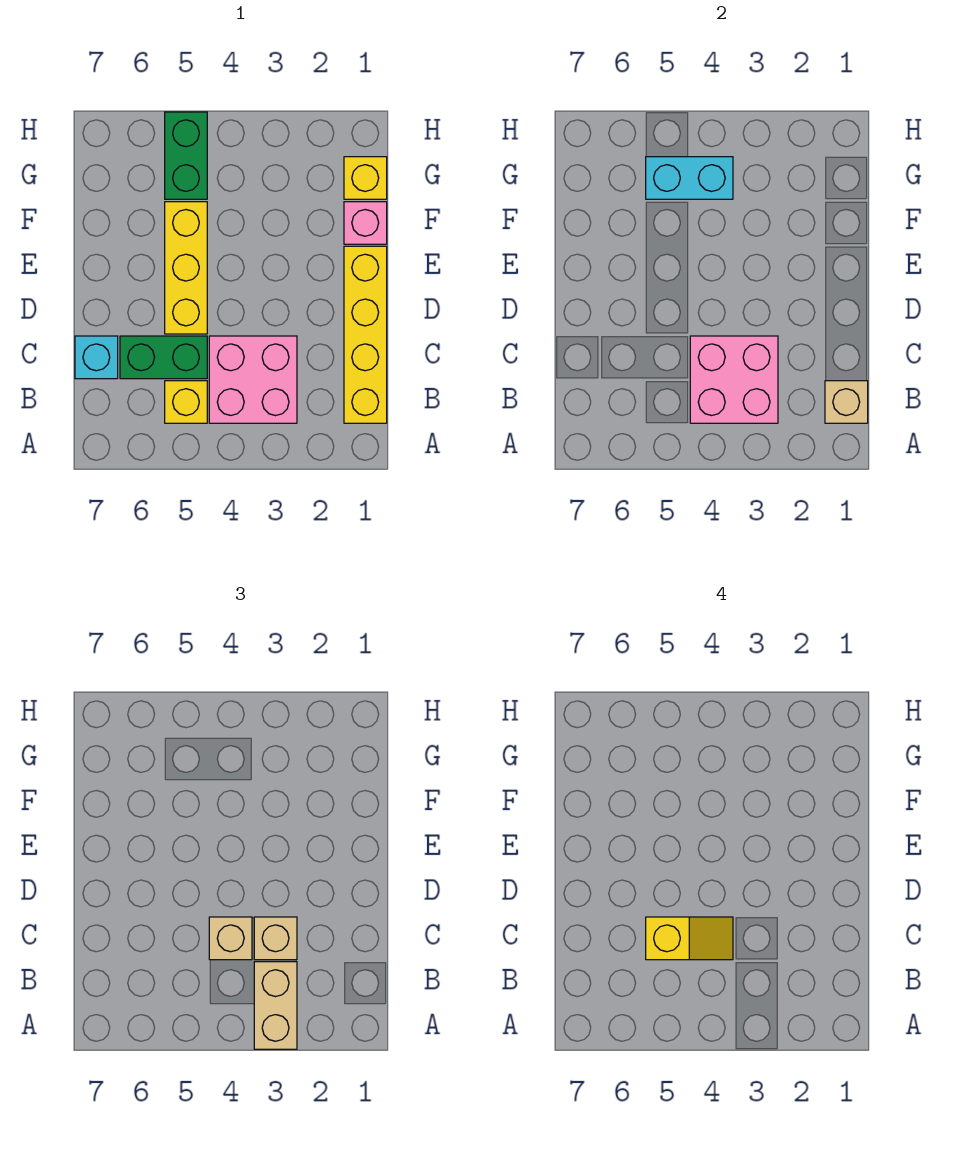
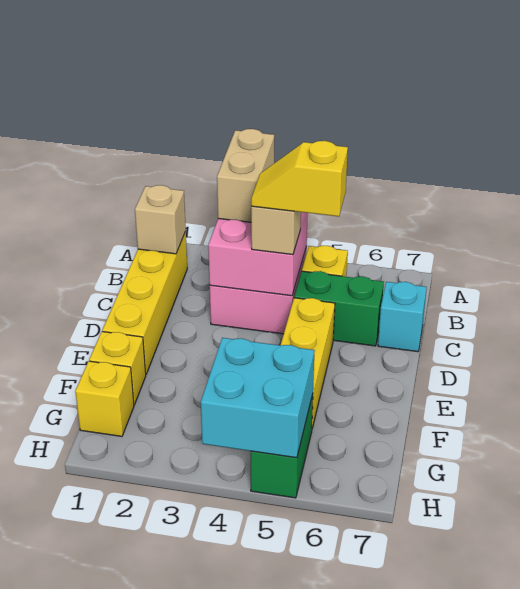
tan 1x1 brick [254,917,297,960] -> none
pink 1x1 brick [344,202,387,244] -> yellow 1x1 brick [89,332,146,405]
cyan 1x2 brick [646,157,733,199] -> cyan 2x2 brick [201,338,315,458]

